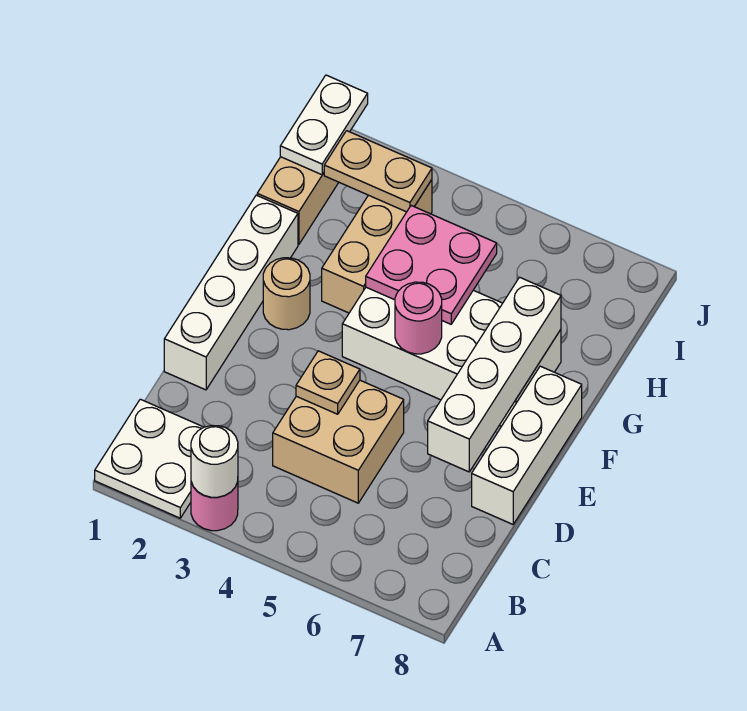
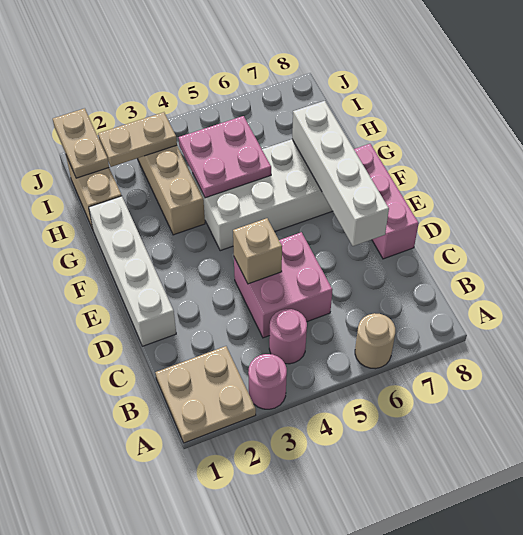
white 2x2 plate [95,399,204,518] -> tan 2x2 plate [155,346,256,443]
white 1x1 round brick [191,426,238,497] -> none
tan 2x2 brick [273,380,404,503] -> pink 2x2 brick [234,232,332,338]
tan 1x1 plate [296,351,360,414] -> tan 1x1 brick [233,218,282,284]
white 1x3 brick [472,366,582,524] -> pink 1x3 brick [354,144,419,259]
tan 1x1 round brick [263,258,310,330] -> tan 1x1 round brick moved to [355,313,395,369]
pink 1x1 round brick [395,282,442,354] -> pink 1x1 round brick moved to [269,309,307,364]
white 1x2 plate [280,75,368,175] -> tan 1x2 plate [53,108,109,178]

